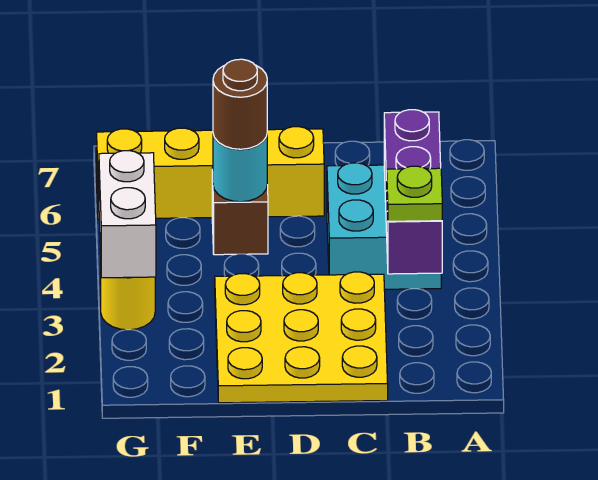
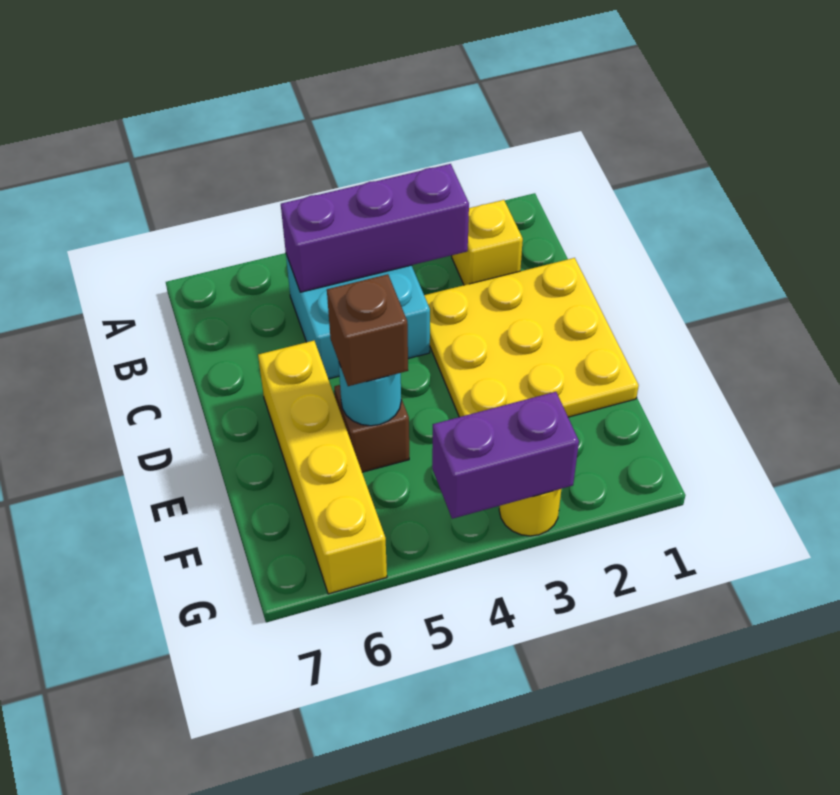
none -> yellow 1x1 brick [452,200,523,285]
lime 1x1 plate [387,166,442,221] -> none
brown 1x1 round brick [213,59,267,149] -> brown 1x1 brick [327,274,408,386]
white 1x2 brick [99,151,156,278] -> purple 1x2 brick [432,392,579,519]

